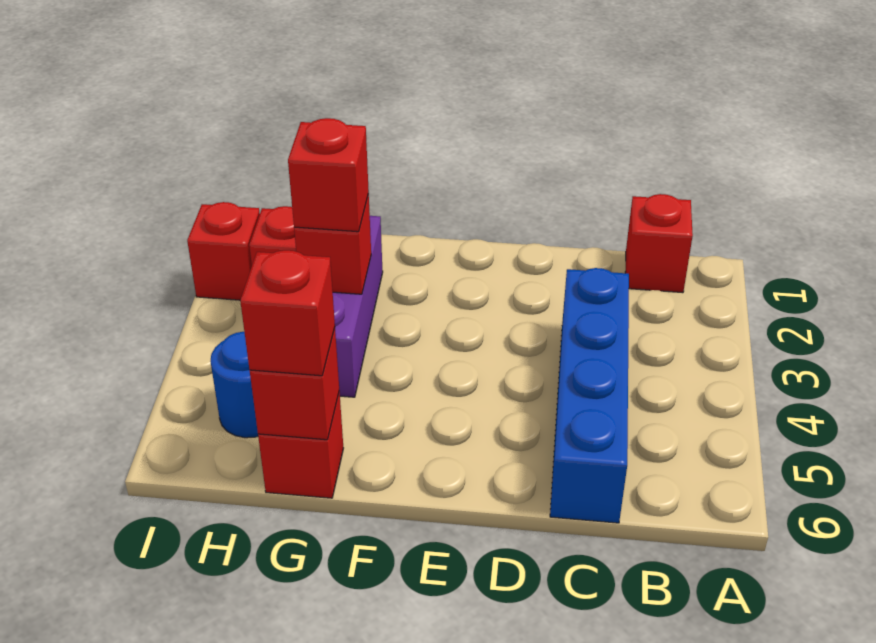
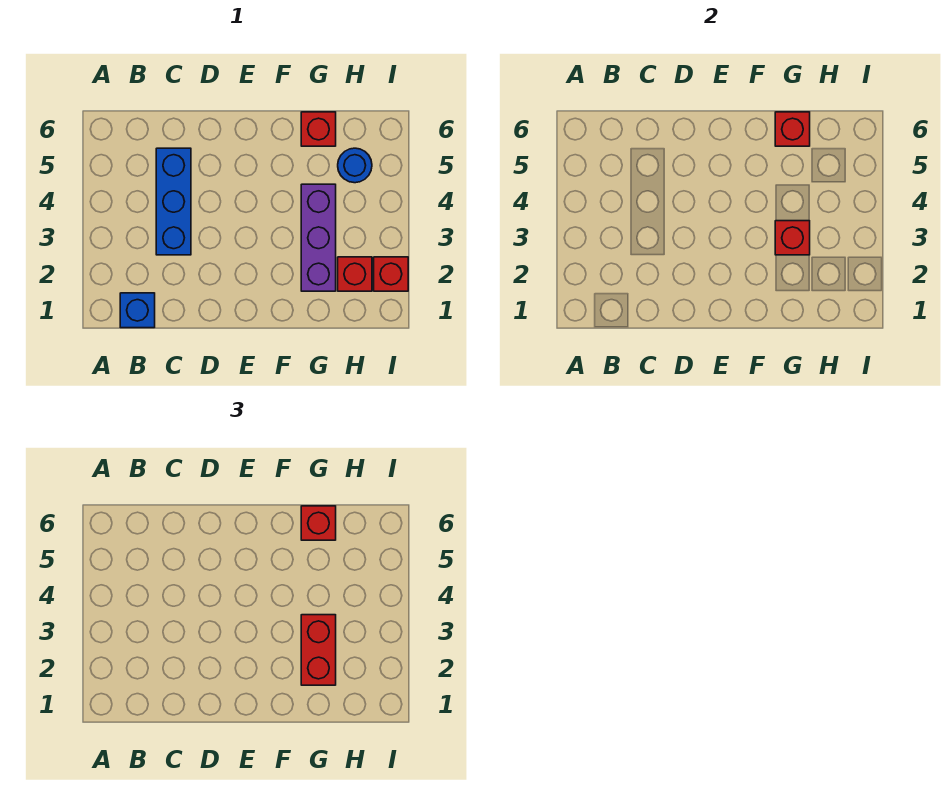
red 1x1 brick [625,194,693,293] -> blue 1x1 brick [120,293,155,328]
blue 1x4 brick [550,268,629,523] -> blue 1x3 brick [156,148,191,255]
red 1x1 brick [288,118,369,232] -> red 1x2 brick [301,615,336,685]

